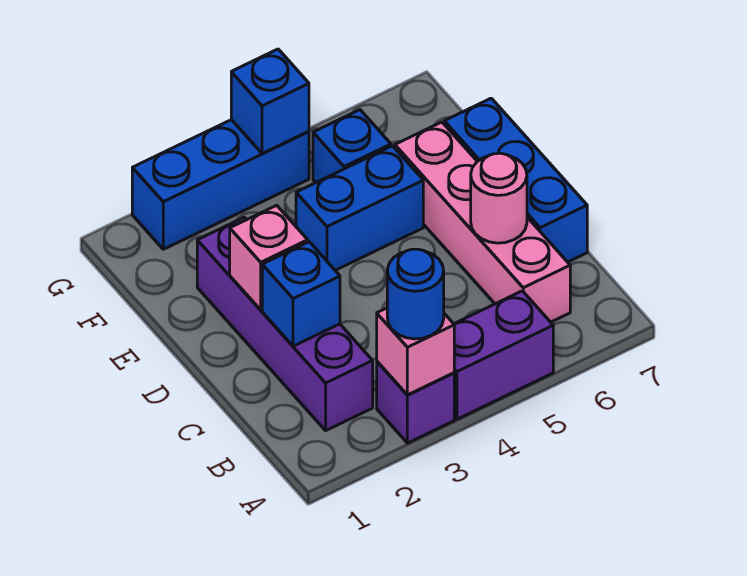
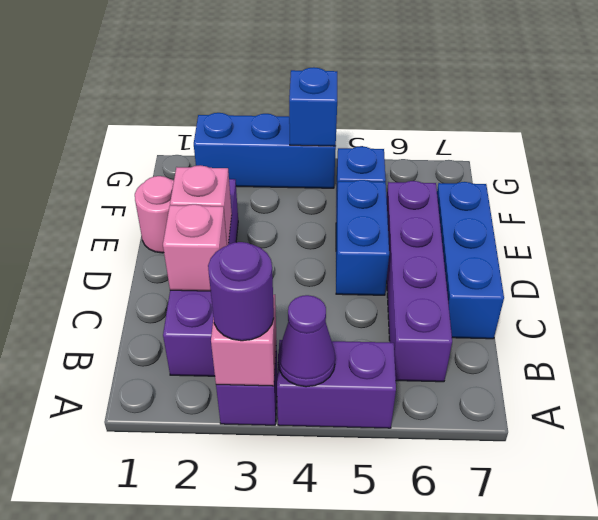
blue 1x1 round brick [387,249,444,339] -> purple 1x1 round brick [208,242,274,341]
none -> purple 1x1 cone [278,295,335,387]
pink 1x4 brick [395,122,570,322] -> purple 1x4 brick [387,181,452,382]
blue 1x1 brick [262,242,340,346] -> pink 1x1 brick [163,204,227,291]
pink 1x1 round brick [471,153,527,243] -> pink 1x1 round brick moved to [135,176,174,253]
blue 1x2 brick [296,146,423,270] -> blue 1x2 brick turned to [336,180,389,295]

